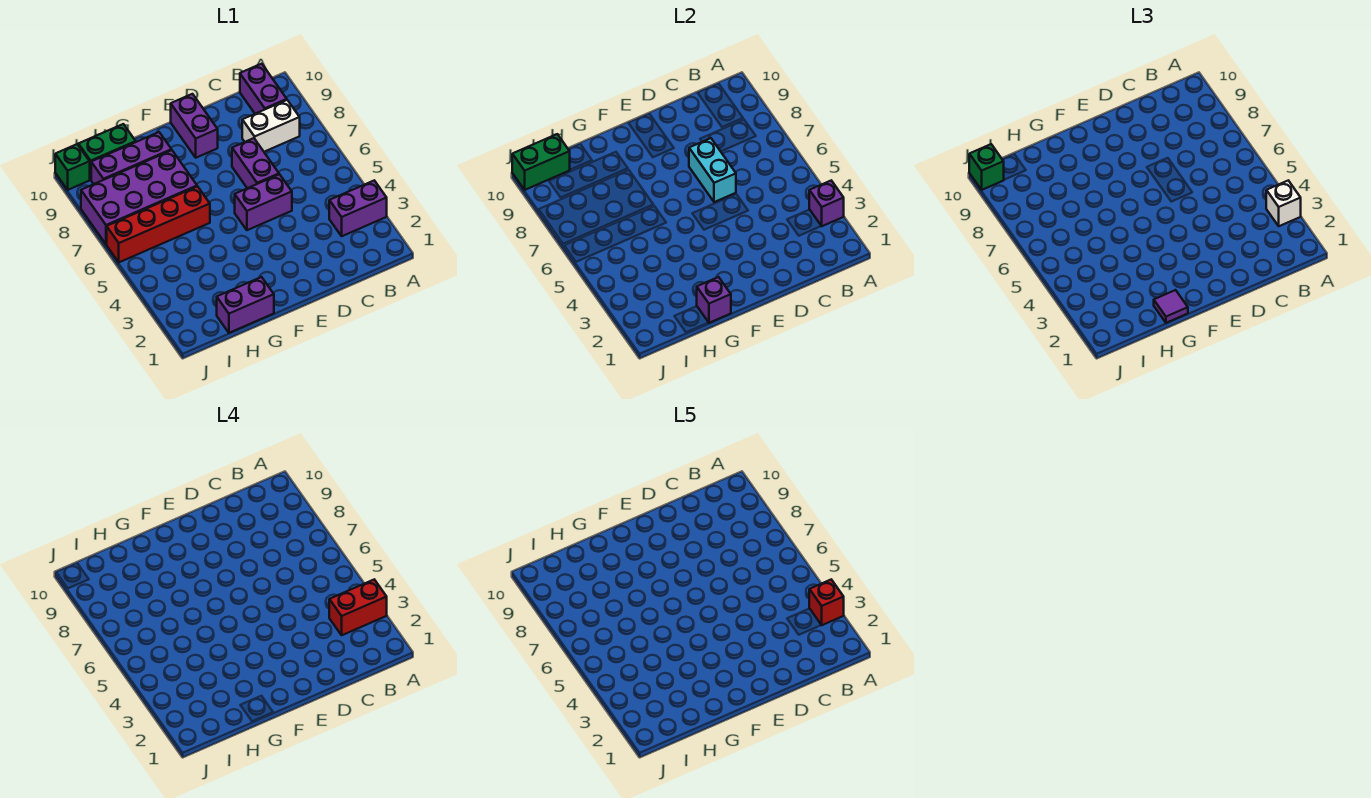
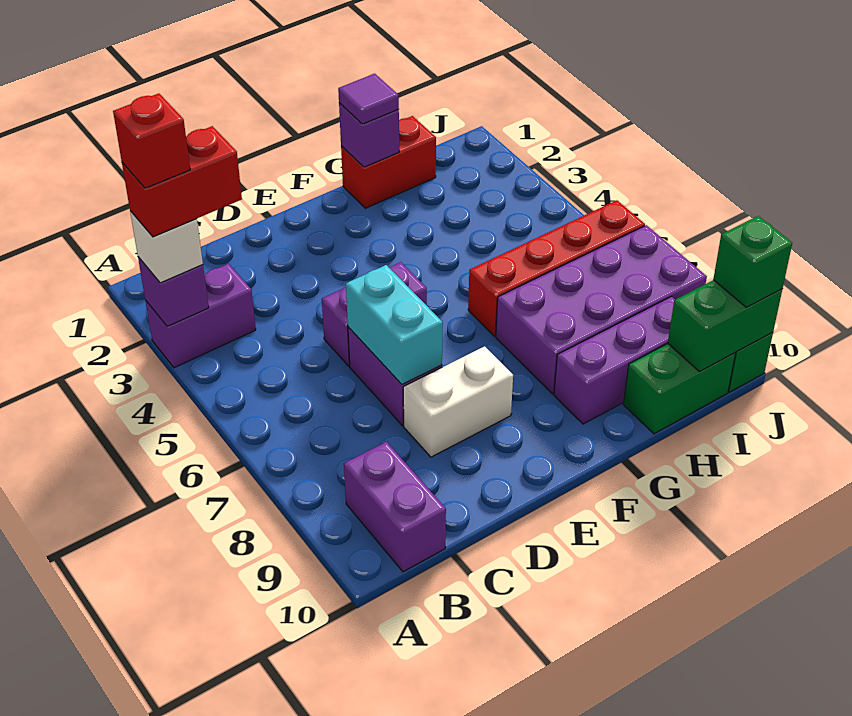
white 1x2 brick [242,100,300,152] -> white 1x2 brick moved to [403,346,513,457]
purple 1x2 brick [171,94,218,158] -> none
purple 1x2 brick [217,277,274,333] -> red 1x2 brick [341,116,436,208]

